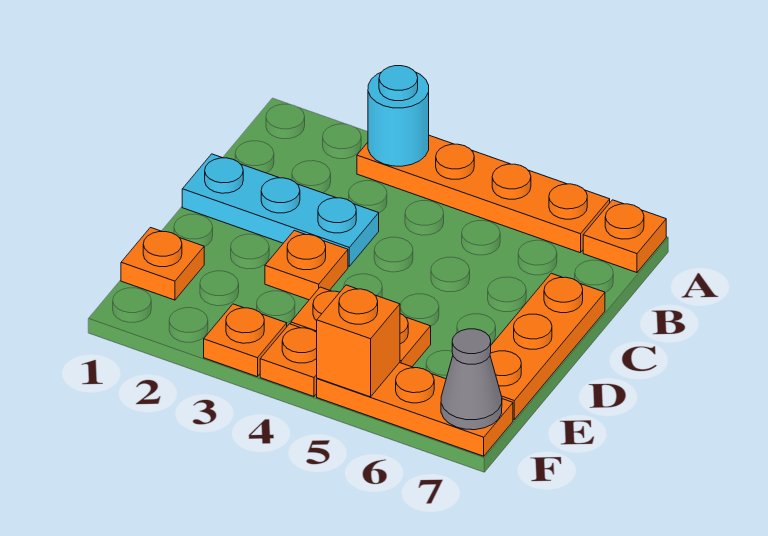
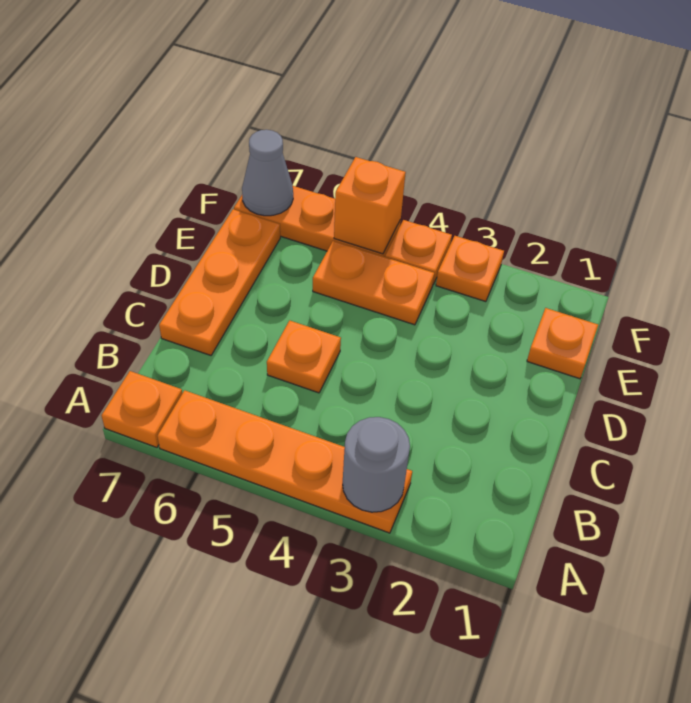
cyan 1x1 round brick [368,66,429,166] -> grey 1x1 round brick [343,417,410,512]
cyan 1x3 plate [182,154,379,266] -> none
orange 1x1 plate [265,231,348,300] -> orange 1x1 plate moved to [267,320,341,393]

